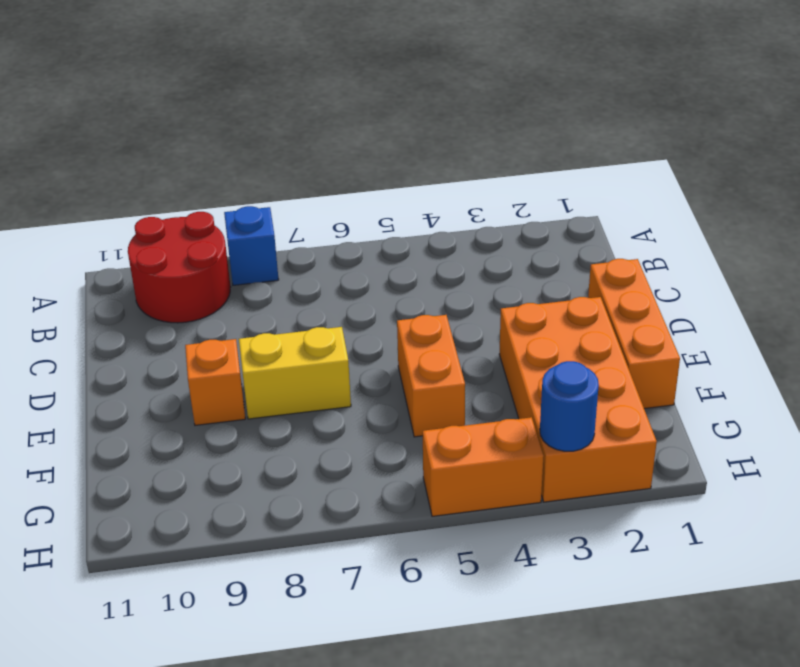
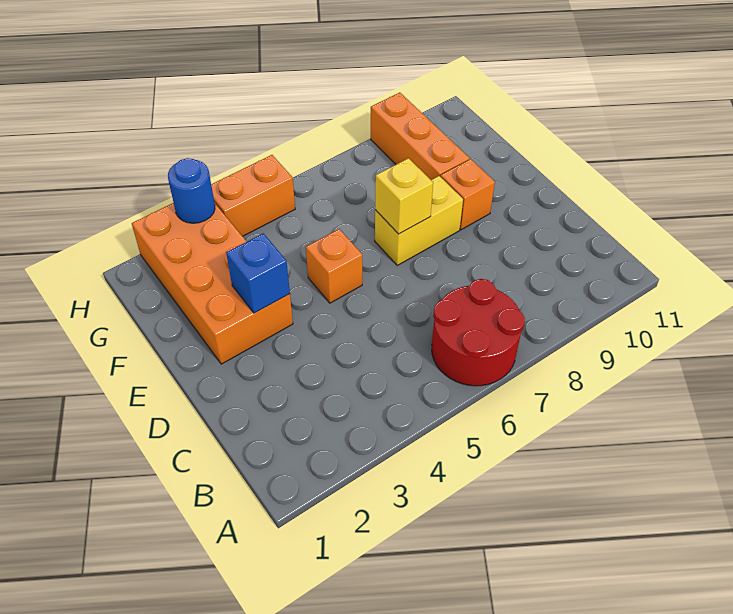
blue 1x1 brick [224,206,279,285] -> blue 1x1 brick moved to [226,233,290,313]
red 2x2 round brick [128,212,231,323] -> red 2x2 round brick moved to [432,279,525,386]
orange 1x3 brick [588,259,680,409] -> orange 1x3 brick moved to [371,93,469,180]
orange 1x2 brick [397,315,465,437] -> orange 1x1 brick [306,229,362,303]
none -> yellow 1x1 brick [375,158,433,234]

